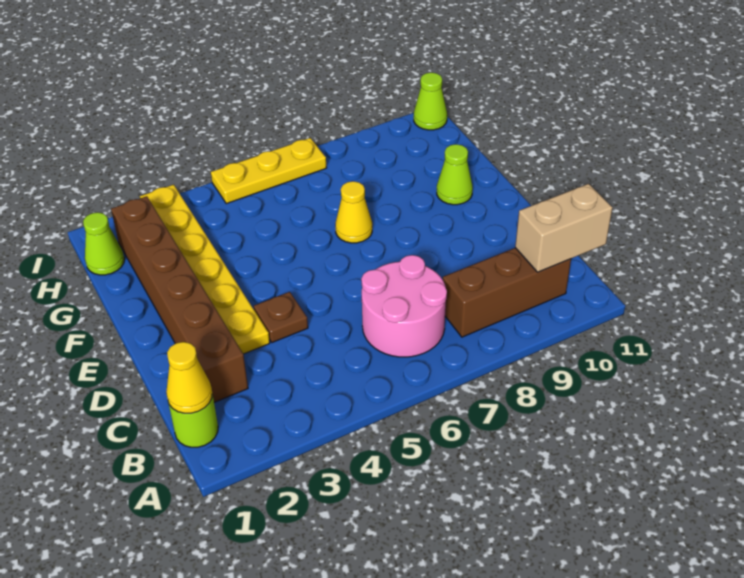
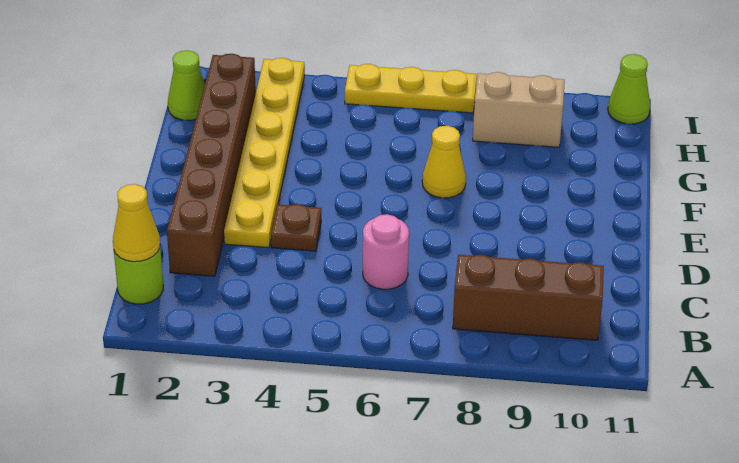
pink 2x2 round brick [361,255,447,357] -> pink 1x1 round brick [363,214,409,289]
tan 1x2 brick [515,184,612,272] -> tan 1x2 brick moved to [473,72,565,147]
lime 1x1 cone [437,144,473,205] -> none

